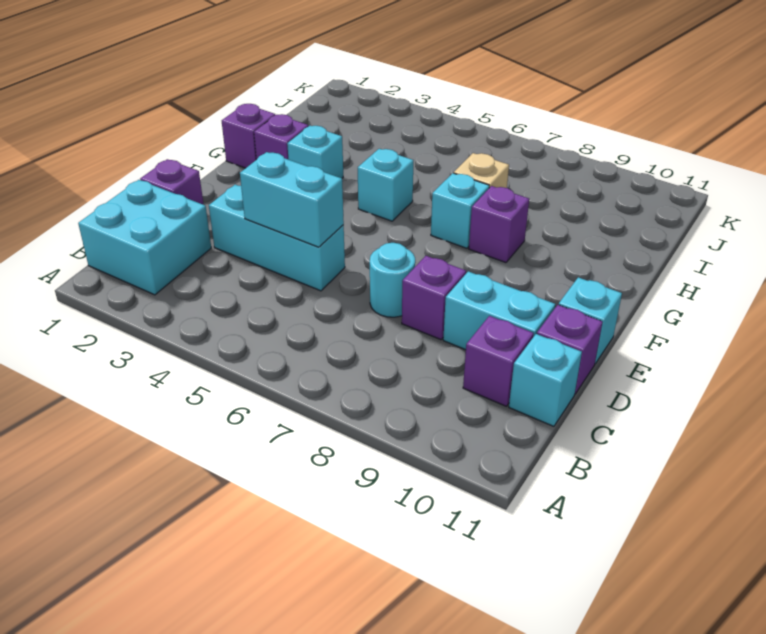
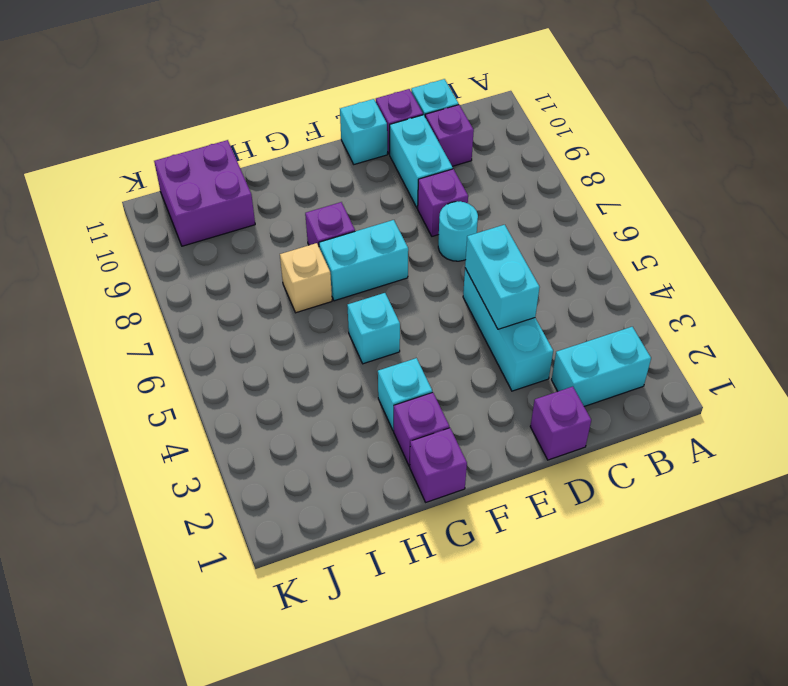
cyan 2x2 brick [78,180,211,295] -> cyan 1x2 brick [552,327,651,406]
cyan 1x1 brick [431,173,489,248] -> cyan 1x2 brick [319,220,408,301]
none -> purple 2x2 brick [154,140,255,246]

